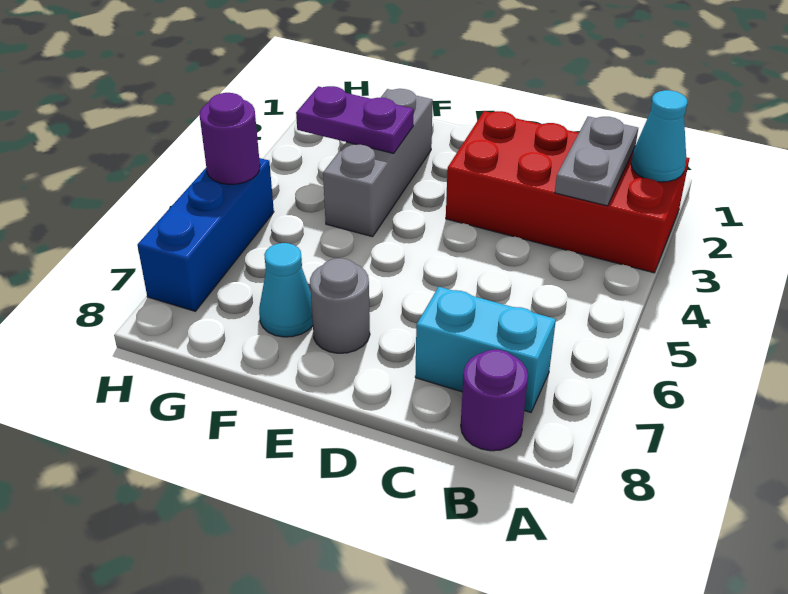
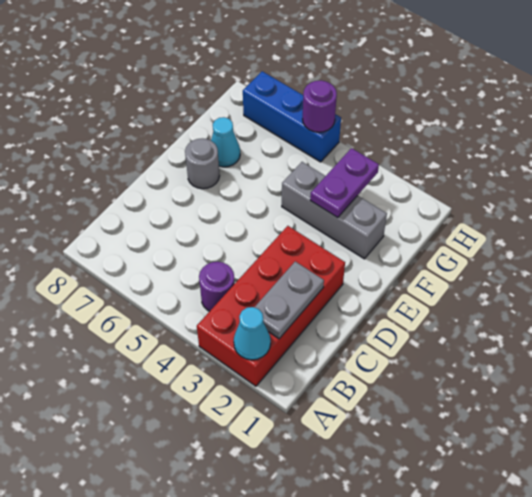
grey 1x2 plate [555,116,638,206] -> grey 1x2 plate turned to [254,261,324,339]
cyan 1x2 brick [415,287,556,412] -> none
purple 1x1 round brick [461,350,528,451] -> purple 1x1 round brick moved to [199,262,235,311]

